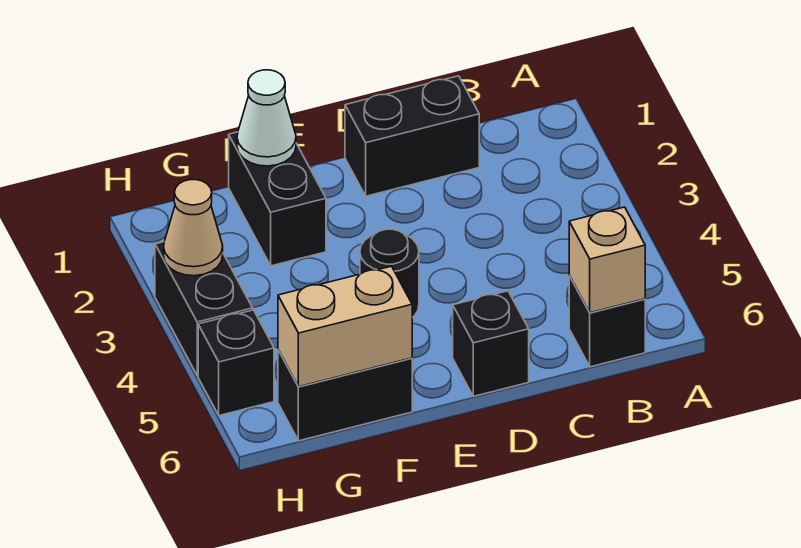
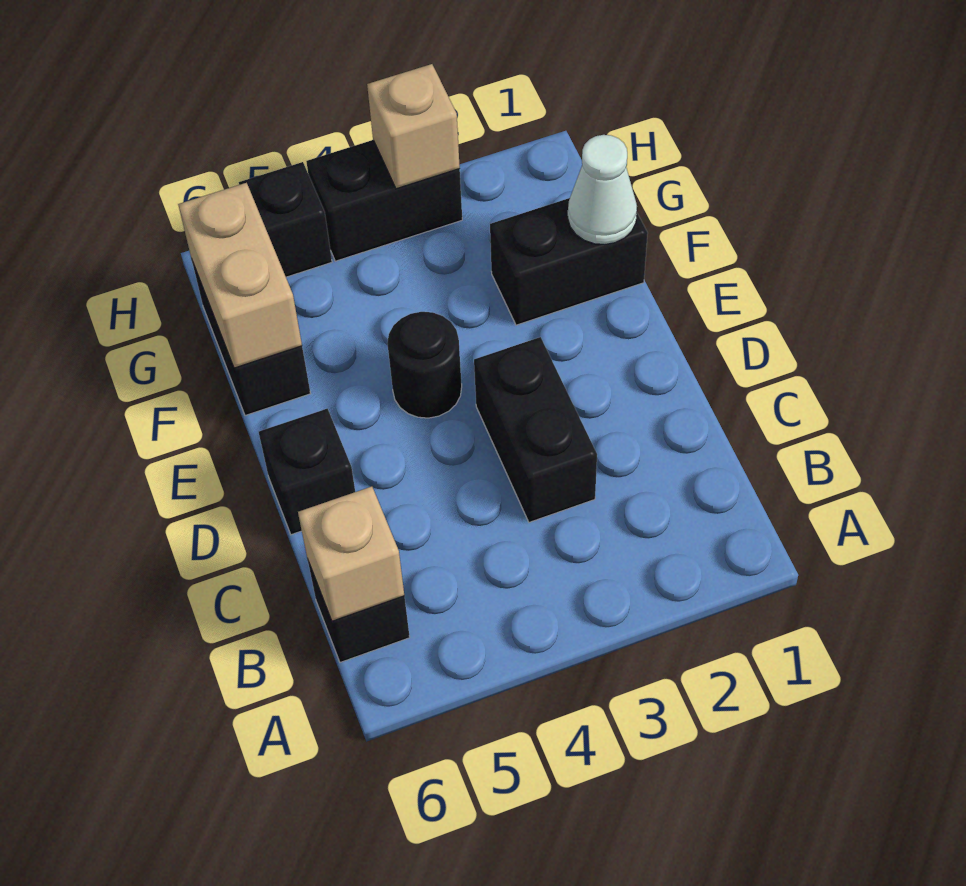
black 1x2 brick [345,76,479,196] -> black 1x2 brick moved to [474,337,597,522]
tan 1x1 cone [164,180,223,276] -> tan 1x1 brick [367,64,460,189]

